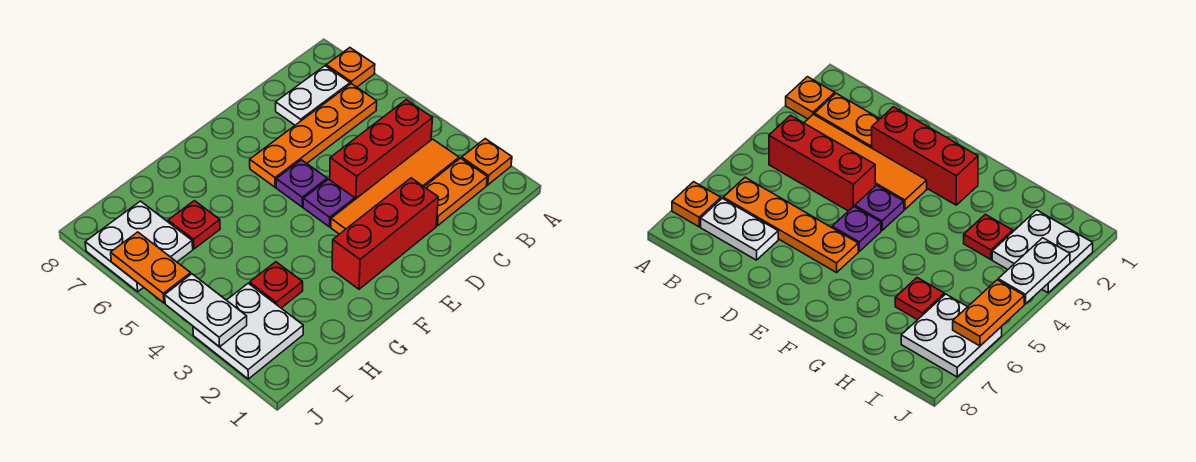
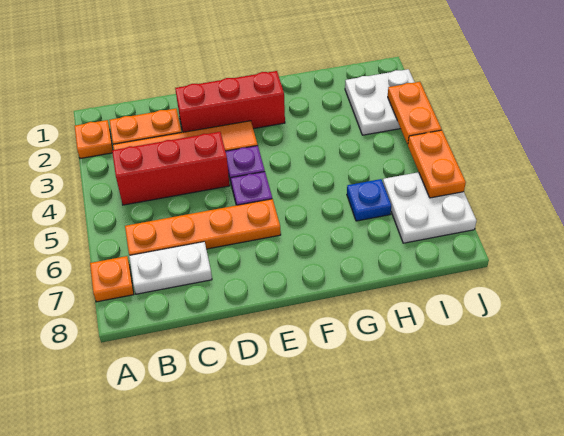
red 1x1 plate [250,262,303,308] -> none
red 1x1 plate [168,201,220,249] -> blue 1x1 plate [347,179,391,221]
white 1x2 plate [165,274,247,347] -> orange 1x2 plate [388,82,442,144]

